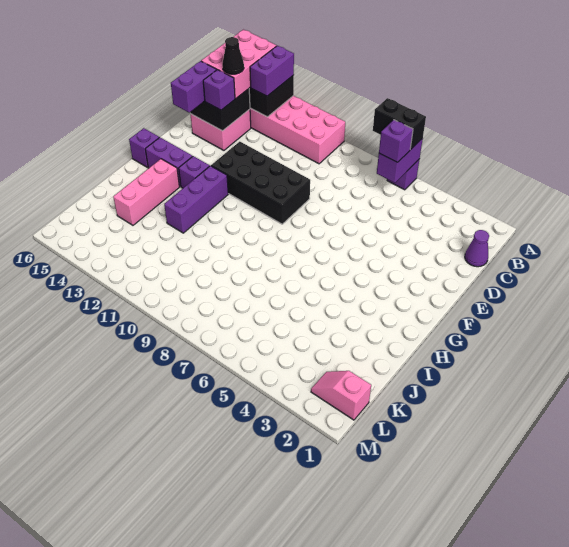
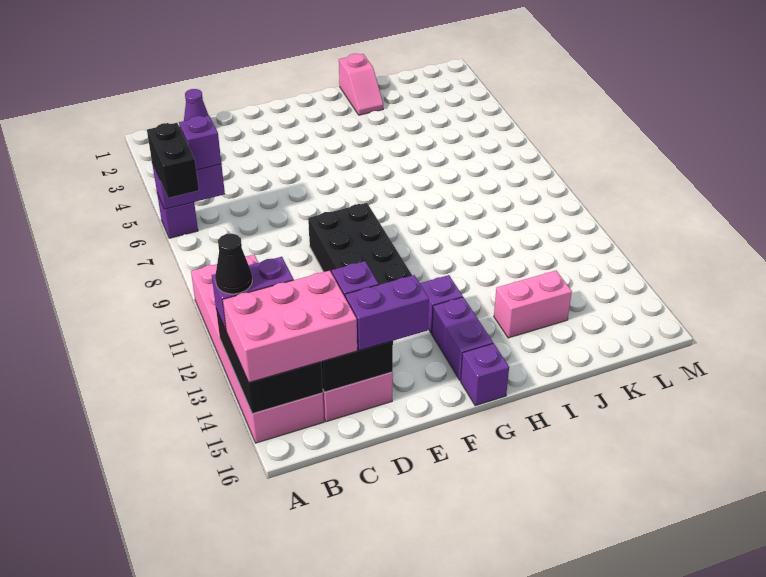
black 1x1 cone [222,37,244,74] -> black 1x1 cone moved to [215,234,252,294]
purple 1x3 brick [164,166,228,233] -> none
pink 1x3 brick [113,159,179,225] -> pink 1x2 brick [494,271,572,338]
pink 1x2 slope [311,371,371,420] -> pink 1x2 slope moved to [339,54,383,115]

